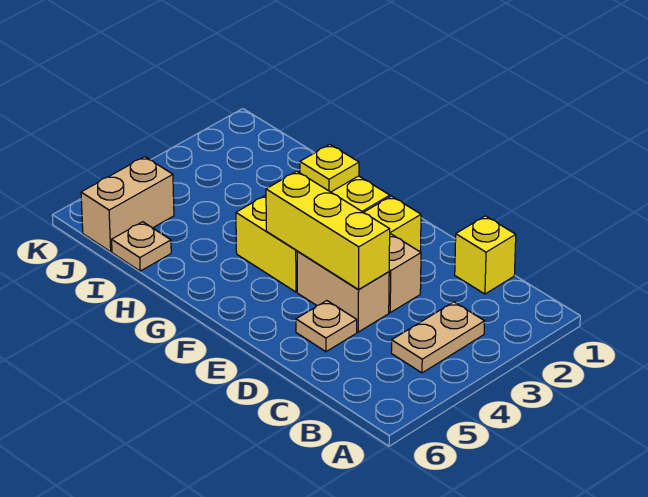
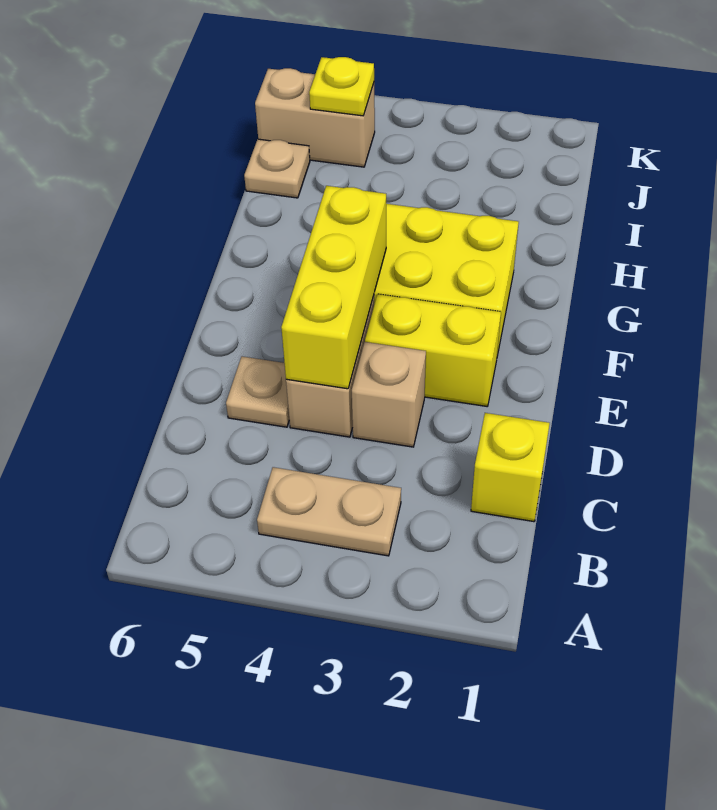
yellow 1x1 plate [300,145,359,192] -> yellow 1x1 plate moved to [309,57,374,116]

